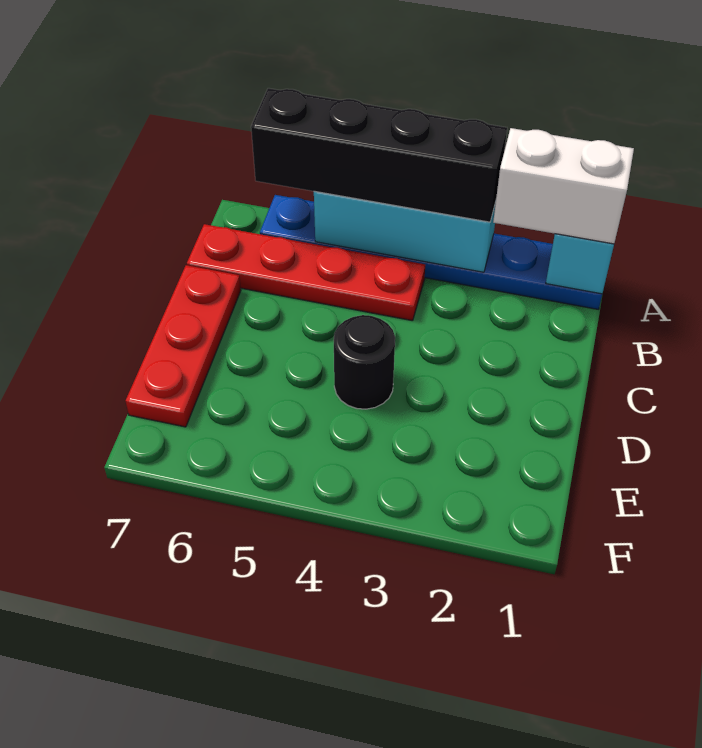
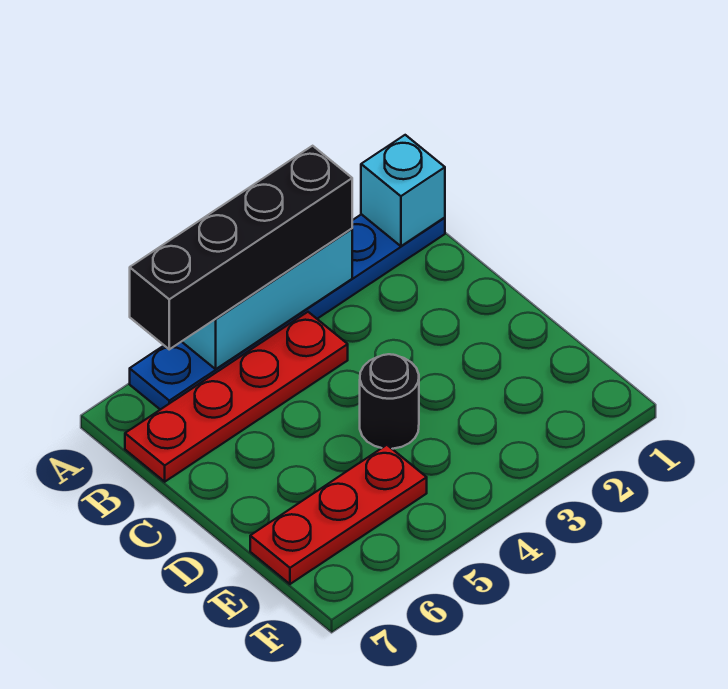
white 1x2 brick [493,128,634,244] -> none
red 1x3 plate [126,265,241,427] -> red 1x3 plate turned to [250,445,427,584]

